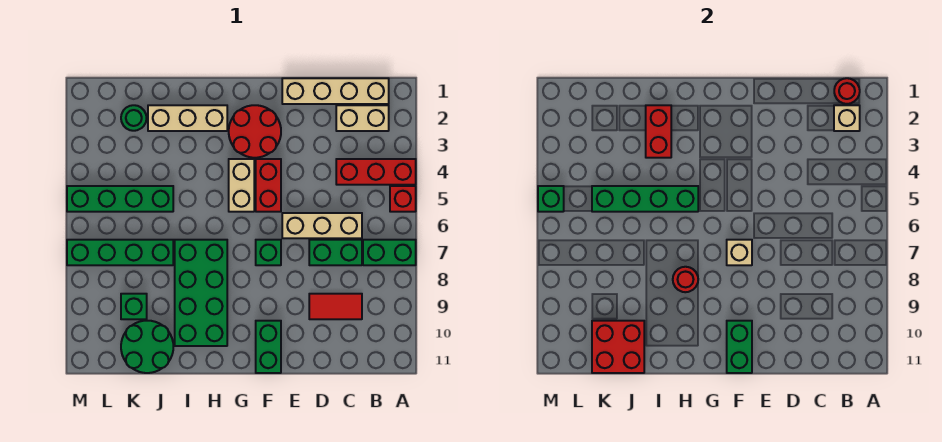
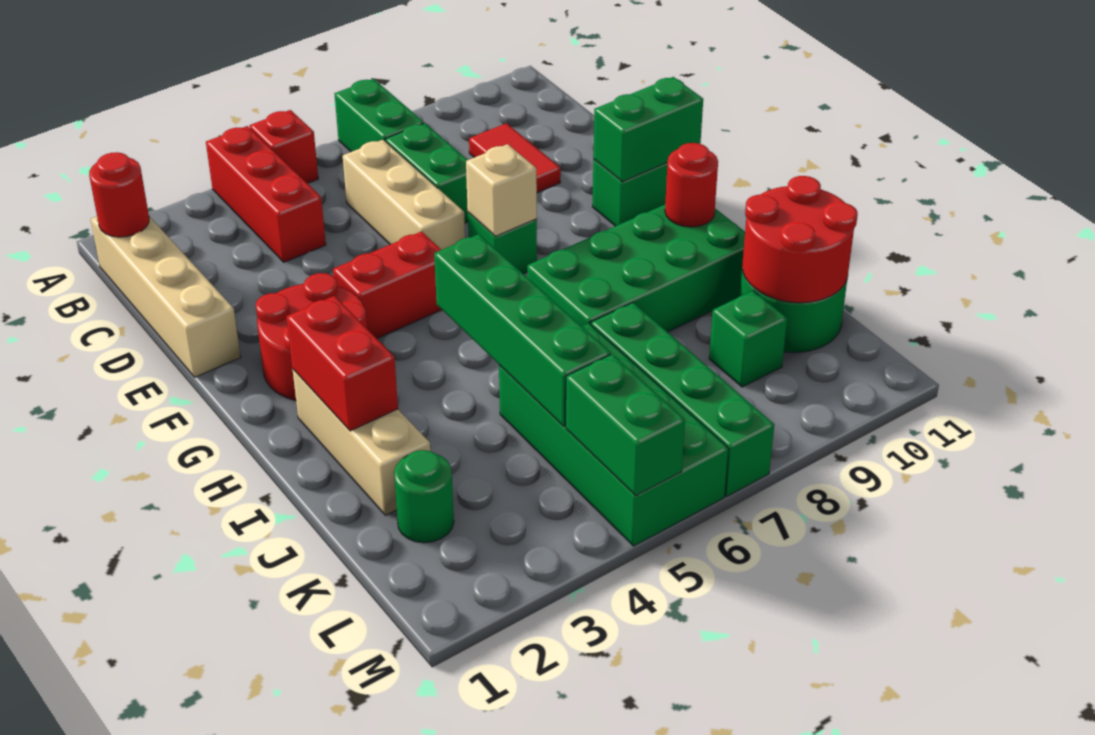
tan 1x2 brick [336,105,389,131] -> none
tan 1x1 brick [834,105,860,131] -> none
tan 1x2 brick [229,159,254,212] -> none
red 1x1 round brick [673,267,698,292] -> red 1x1 round brick moved to [665,143,718,227]
red 1x2 brick [646,105,671,158] -> red 1x2 brick turned to [286,296,398,431]
green 1x4 brick [67,186,173,212] -> green 2x4 brick [499,323,729,546]
red 2x2 brick [592,321,644,373] -> red 2x2 round brick [742,176,858,303]
green 1x1 brick [538,186,564,212] -> green 1x2 brick [566,354,685,495]

